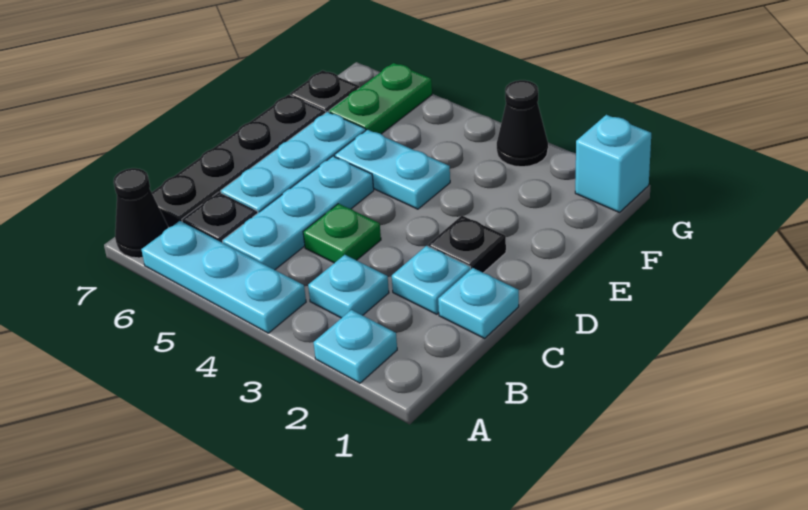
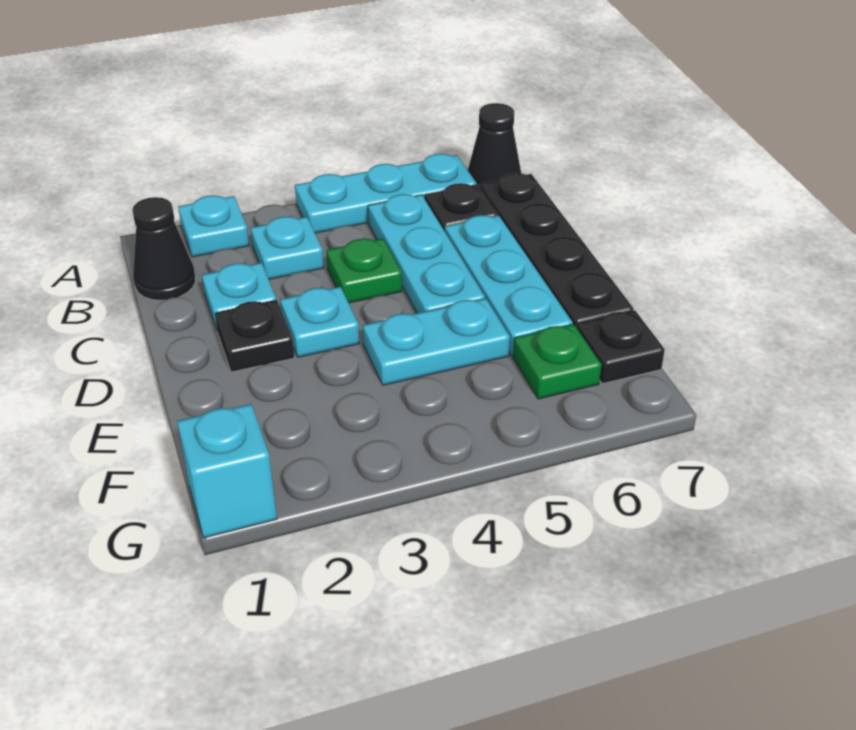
cyan 1x1 plate [438,268,519,338] -> cyan 1x1 plate moved to [280,287,359,357]
green 1x2 plate [329,63,432,134] -> green 1x1 plate [513,324,602,399]
black 1x1 cone [497,80,548,167] -> black 1x1 cone moved to [132,197,195,300]

